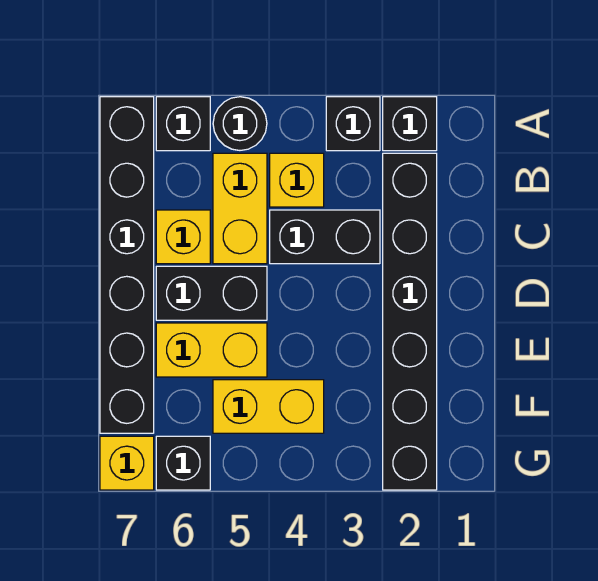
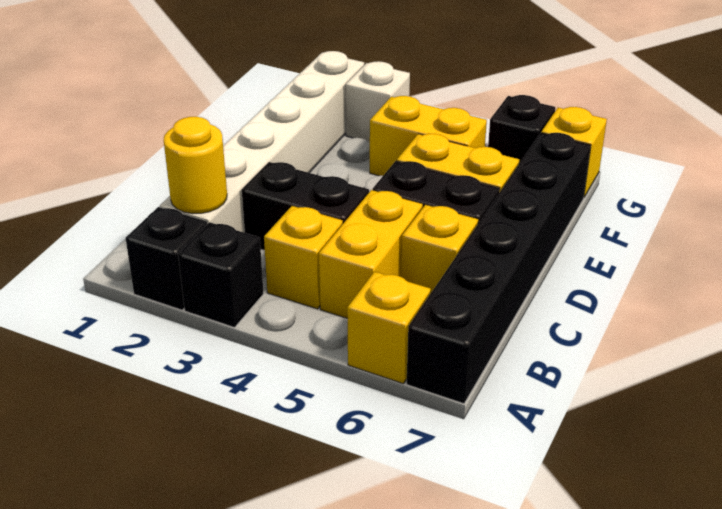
black 1x1 round brick [213,97,267,150] -> none
black 1x1 brick [156,97,210,151] -> yellow 1x1 brick [347,272,431,384]
black 1x6 brick [383,153,437,490] -> white 1x6 brick [160,51,364,233]
none -> yellow 1x1 round brick [164,117,227,214]
none -> white 1x1 brick [346,61,410,142]

